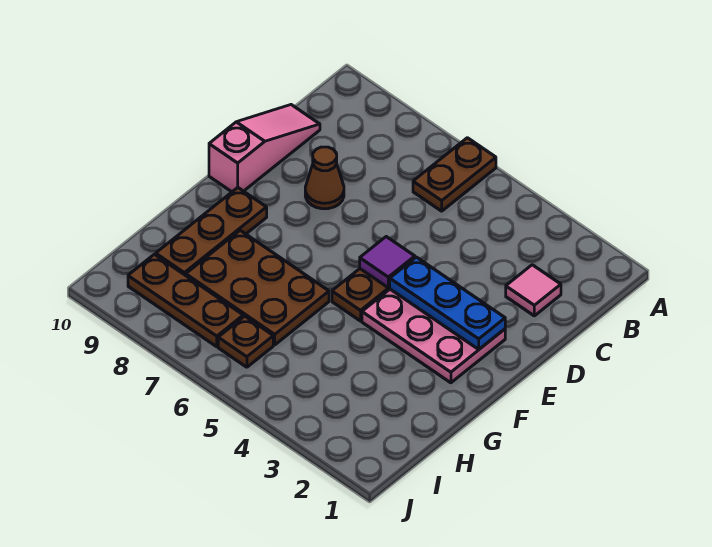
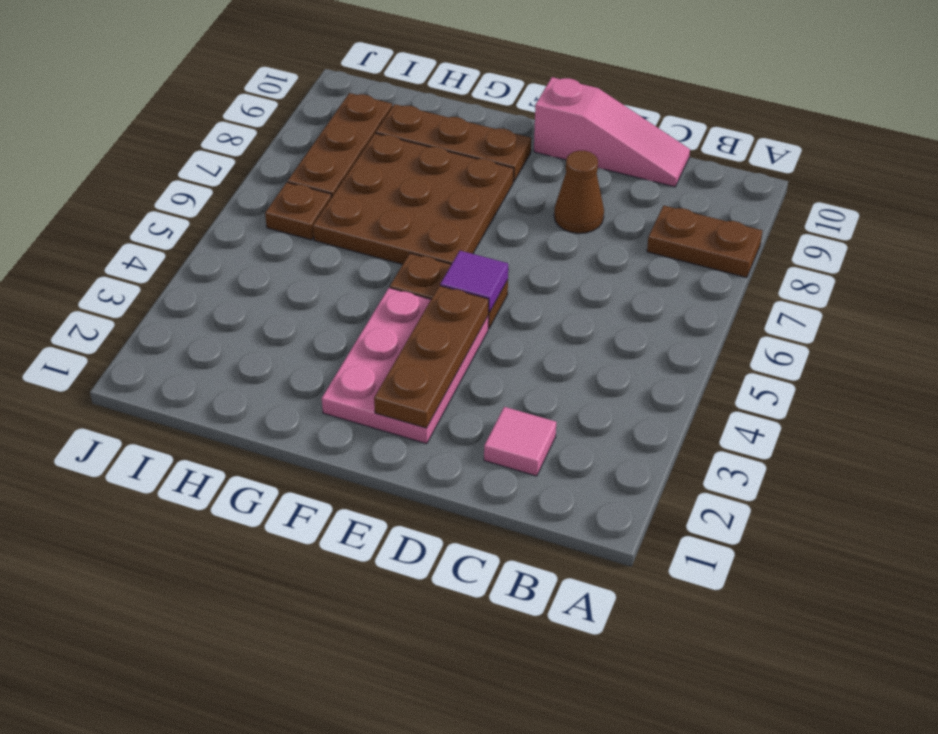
brown 1x2 plate [413,138,496,211] -> brown 1x2 plate moved to [647,206,762,278]
blue 1x3 plate [390,257,505,349] -> brown 1x3 plate [374,286,489,428]
brown 2x3 plate [186,230,329,345] -> brown 3x3 plate [313,133,514,264]

